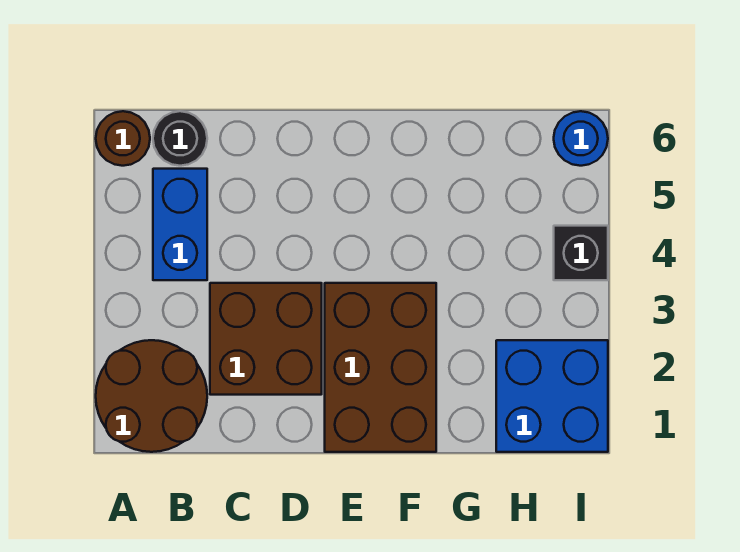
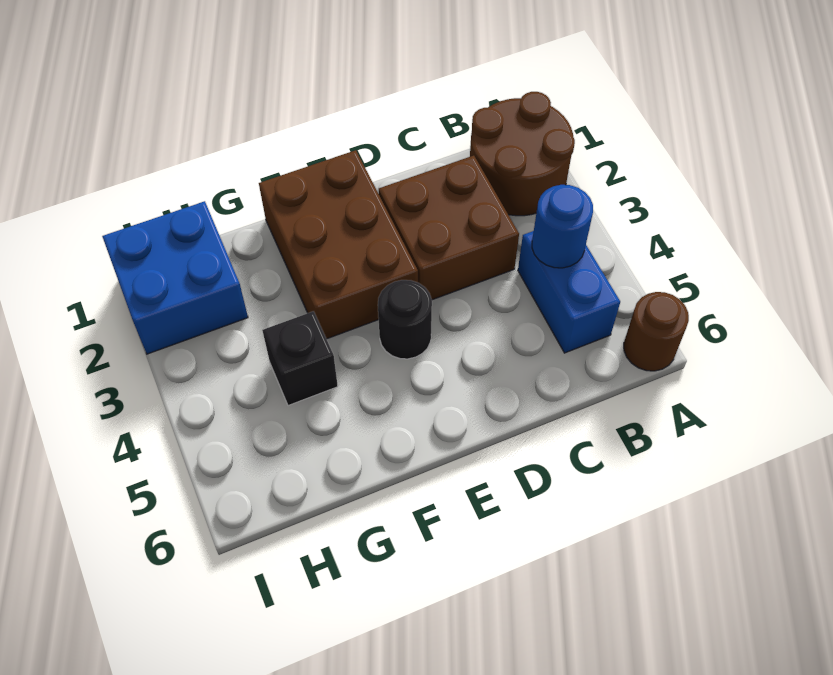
black 1x1 round brick [153,111,207,166] -> black 1x1 round brick moved to [378,280,432,359]
black 1x1 brick [554,226,608,280] -> black 1x1 brick moved to [262,311,338,406]
blue 1x1 round brick [554,111,608,166] -> blue 1x1 round brick moved to [532,185,593,268]

